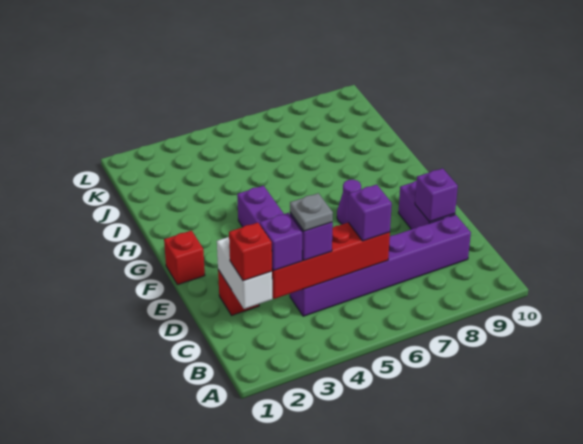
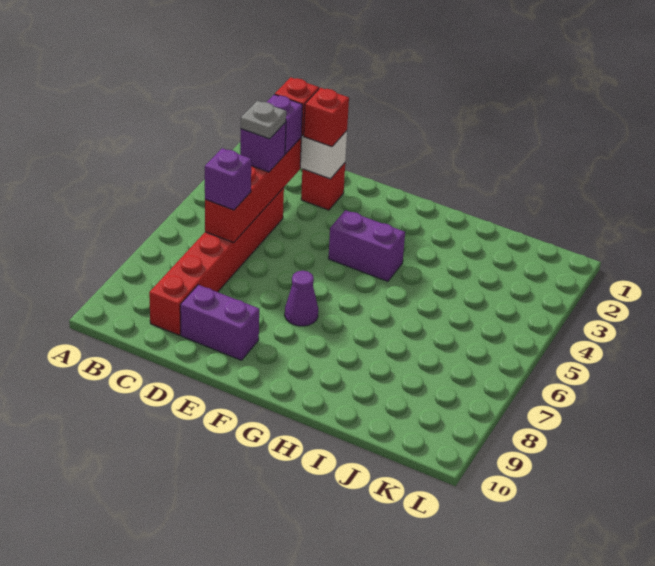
purple 1x6 brick [290,215,471,316] -> red 1x6 brick [149,188,284,335]
purple 1x1 brick [415,168,458,222] -> none
red 1x1 brick [164,231,205,285] -> red 1x1 brick moved to [304,88,349,147]

